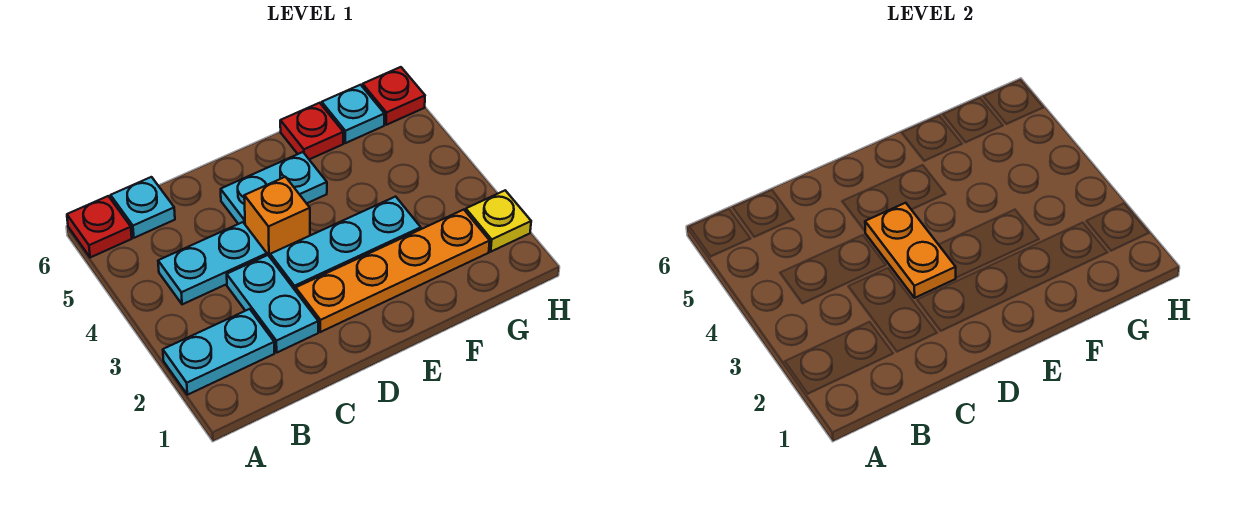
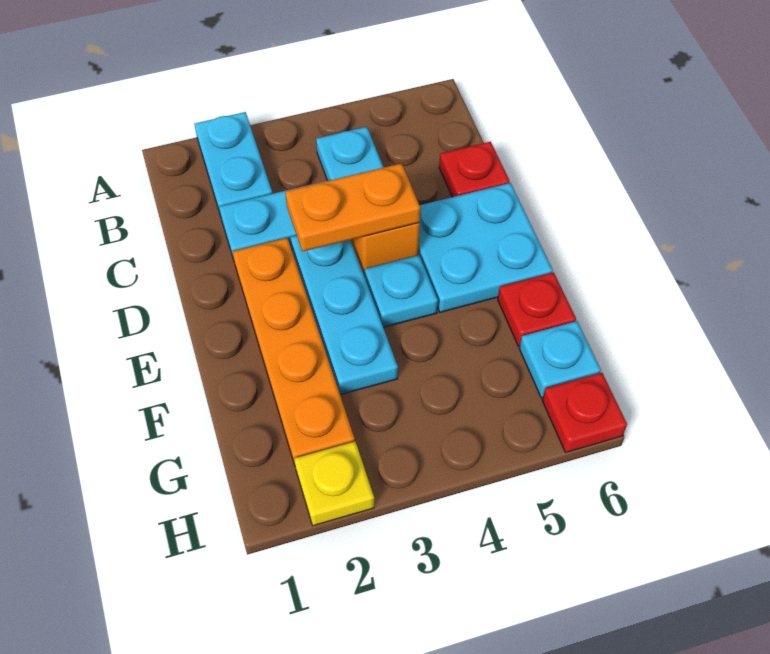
red 1x1 plate [67,196,132,258] -> red 1x1 plate moved to [439,142,510,197]
cyan 1x1 plate [111,177,175,238] -> cyan 1x1 plate moved to [365,255,438,327]
cyan 1x2 plate [221,152,327,224] -> cyan 2x2 plate [418,183,553,312]

